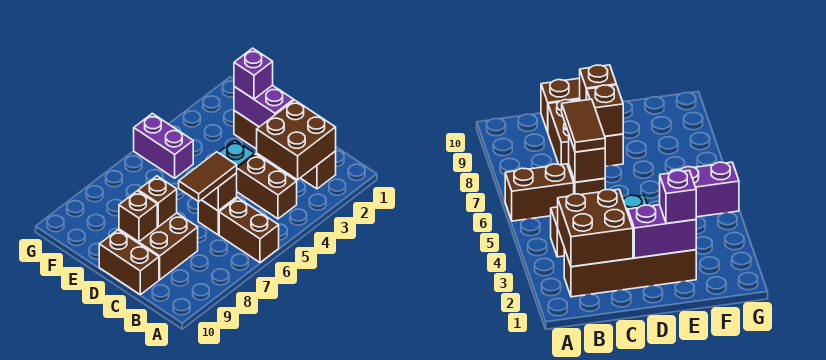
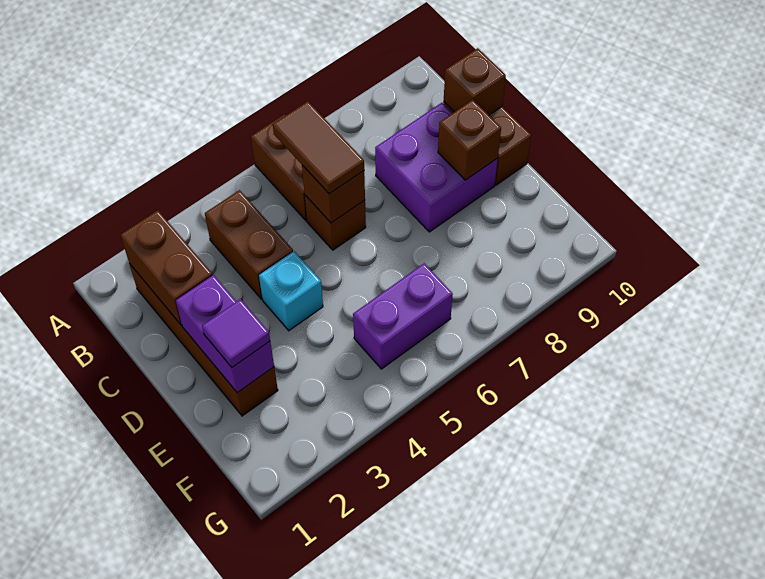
brown 2x2 brick [257,100,336,180] -> brown 1x2 brick [121,210,212,325]
brown 1x2 tile [179,152,237,202] -> brown 1x2 tile turned to [273,101,364,194]
brown 2x2 brick [119,213,198,280] -> purple 2x2 brick [375,103,498,232]
brown 1x1 brick [138,176,177,227] -> brown 1x1 brick moved to [444,48,506,115]
purple 1x1 brick [234,48,273,99] -> purple 1x1 tile [202,299,270,367]
purple 1x2 brick [134,114,193,178] -> purple 1x2 brick turned to [353,263,453,369]

